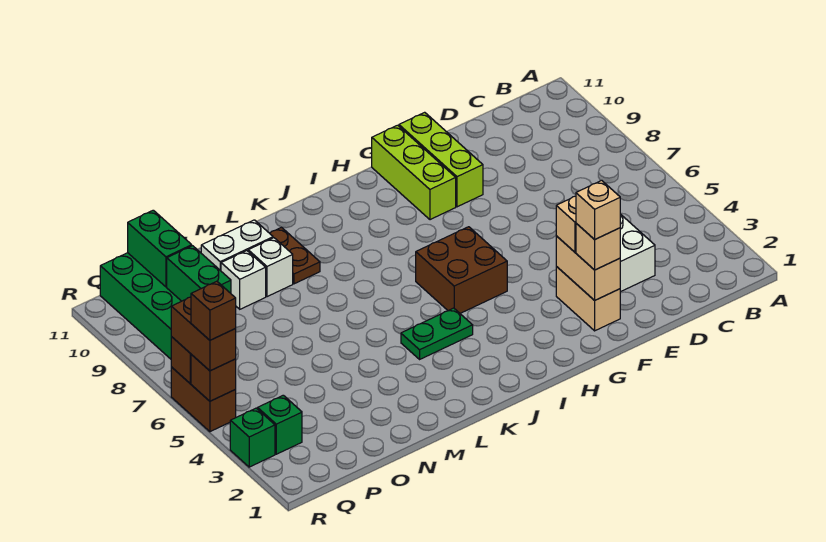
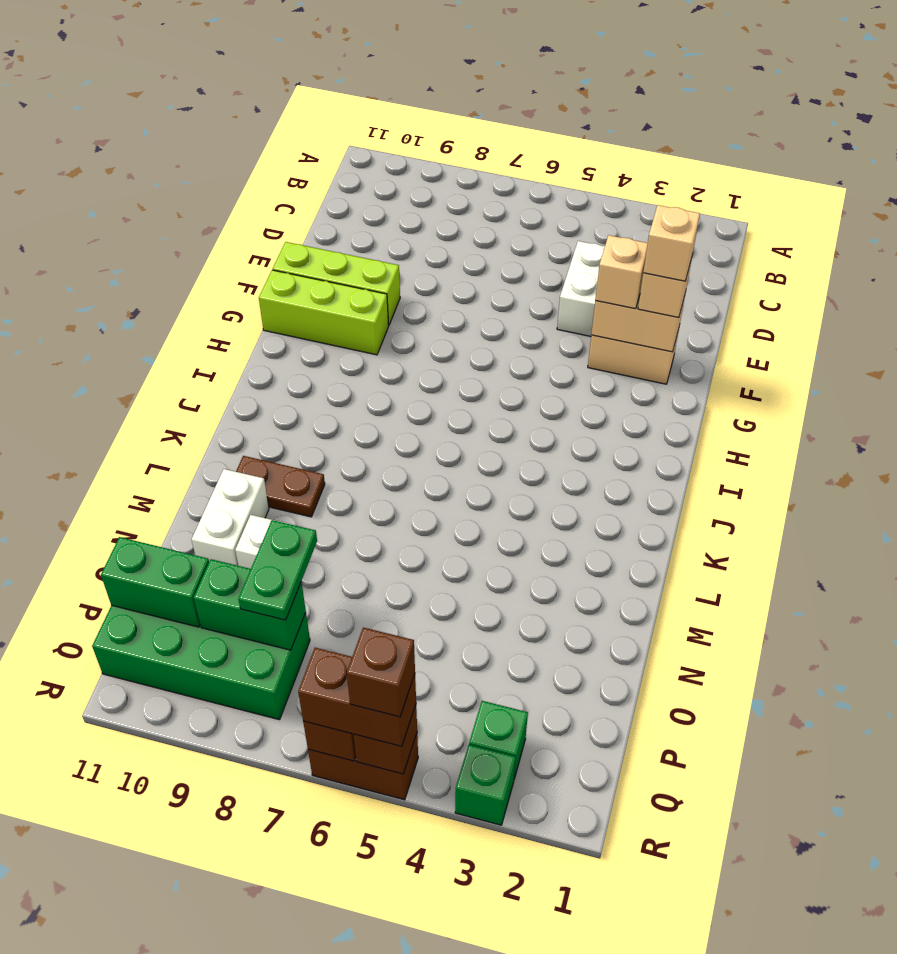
brown 2x2 brick [416,227,507,313] -> none
green 1x2 plate [401,308,473,359] -> green 1x2 plate moved to [238,520,317,620]
white 1x1 brick [248,238,293,297] -> none

